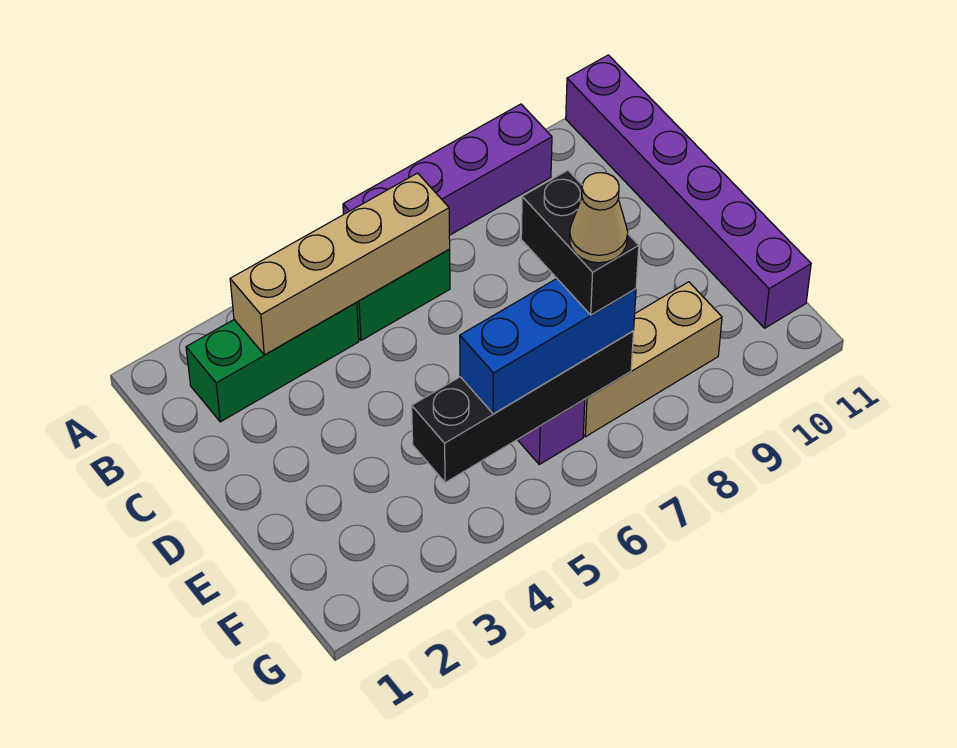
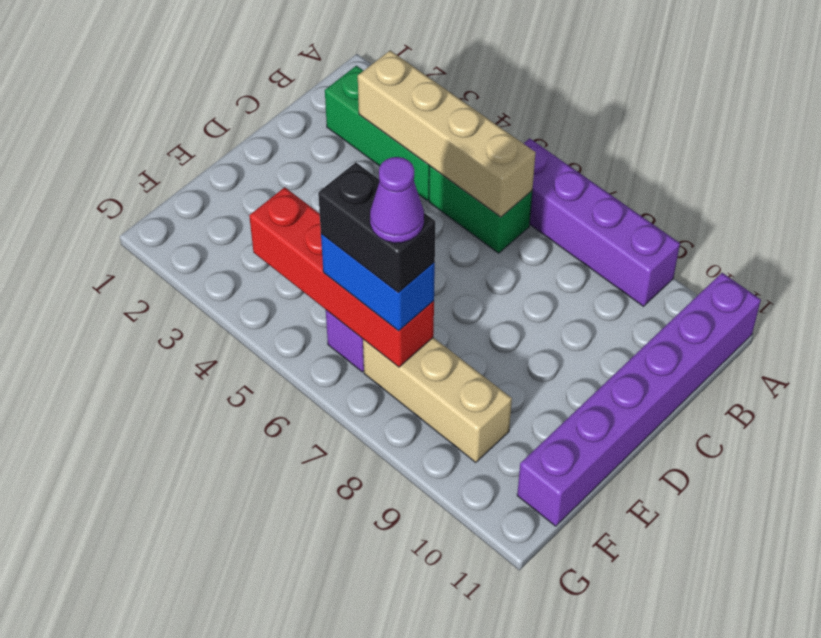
black 1x2 brick [521,170,639,315] -> black 1x2 brick turned to [318,162,435,293]
black 1x4 brick [412,331,634,483] -> red 1x4 brick [249,187,434,367]
blue 1x3 brick [460,279,636,414] -> blue 1x2 brick [321,234,435,331]
tan 1x1 cone [569,173,628,263] -> purple 1x1 cone [370,157,424,243]

